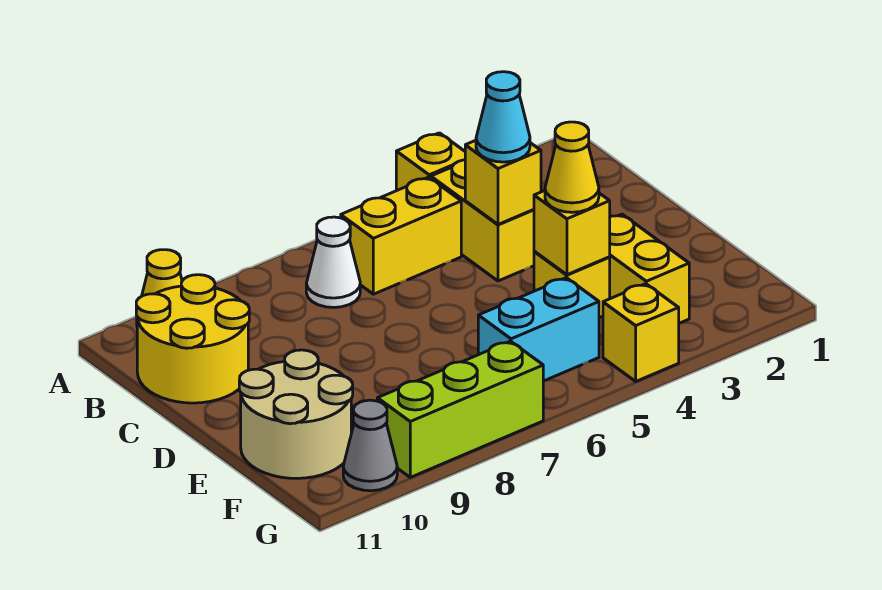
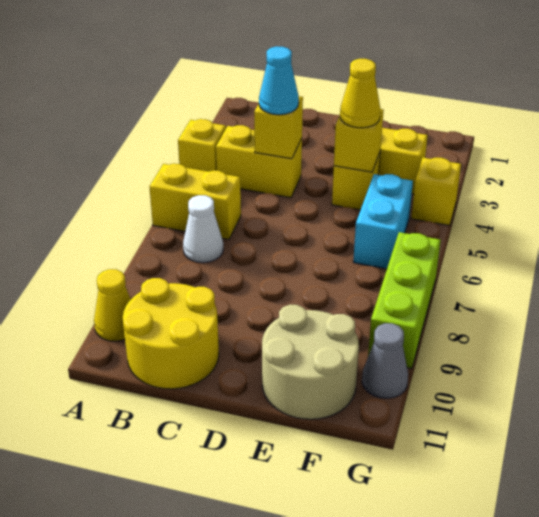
yellow 1x2 brick [341,177,461,294] -> yellow 1x2 brick turned to [149,164,241,240]

